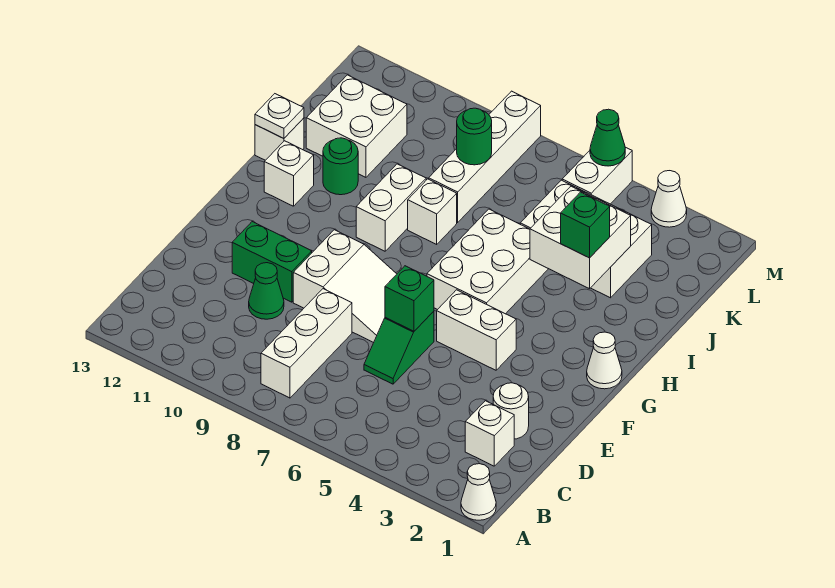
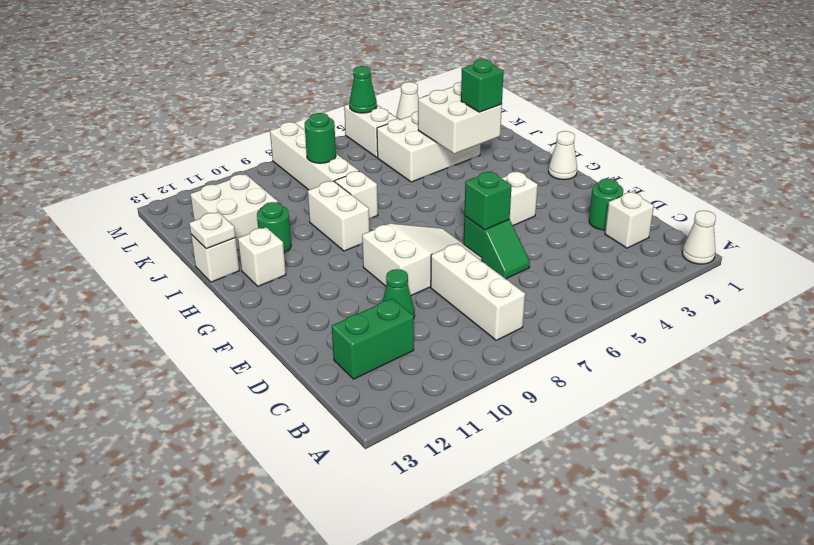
white 1x1 round brick [493,383,529,439] -> green 1x1 round brick [589,179,623,230]
green 1x2 brick [232,222,312,302] -> green 1x2 brick moved to [332,298,414,379]
white 2x3 brick [427,209,548,314] -> none

